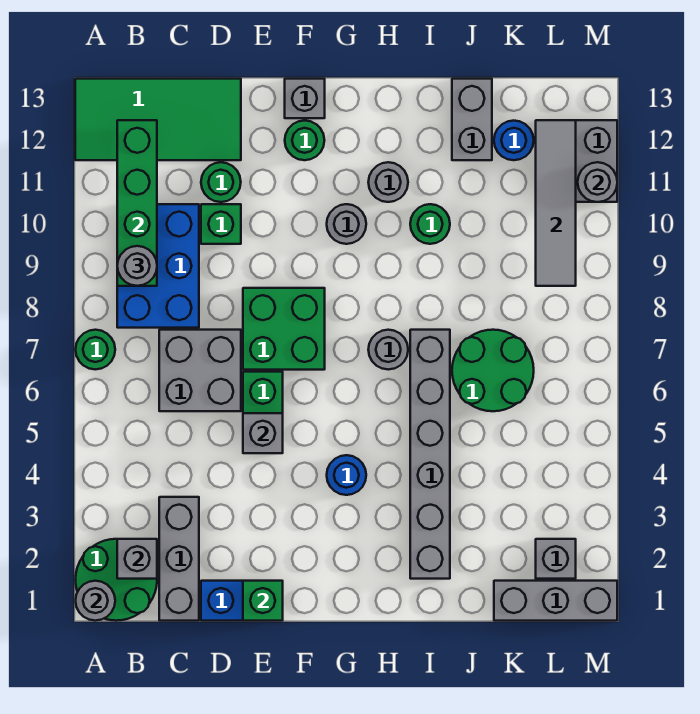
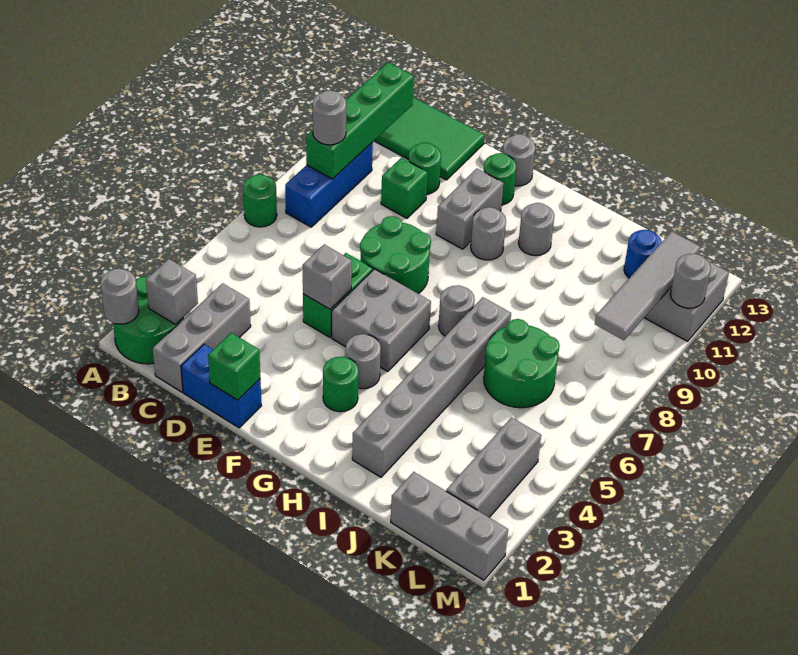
blue 2x3 brick [117,204,199,328] -> blue 1x3 brick [285,142,373,227]
grey 2x2 brick [159,330,241,411] -> grey 2x2 brick moved to [332,269,431,372]
green 2x2 brick [243,288,325,370] -> green 2x2 round brick [360,216,431,294]
grey 1x1 brick [285,79,325,118] -> grey 1x1 round brick [503,134,535,186]
blue 1x1 round brick [327,455,366,495] -> grey 1x1 round brick [345,334,381,389]
green 1x1 round brick [410,204,450,244] -> green 1x1 round brick moved to [323,357,359,412]
grey 1x2 brick [452,79,492,160] -> grey 1x2 brick moved to [436,169,503,249]
grey 1x1 brick [536,539,576,579] -> grey 1x3 brick [446,417,541,517]

